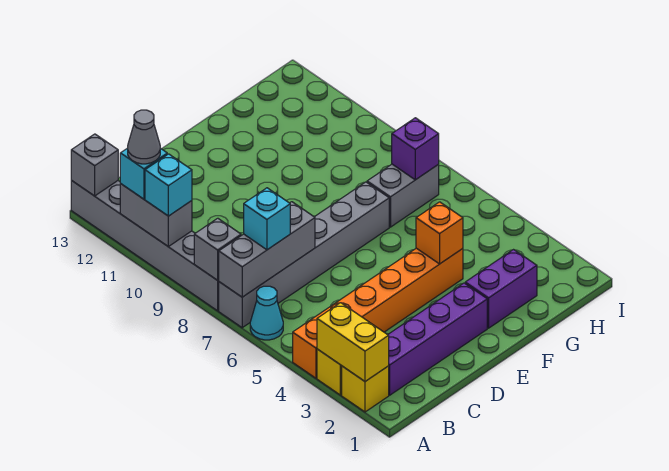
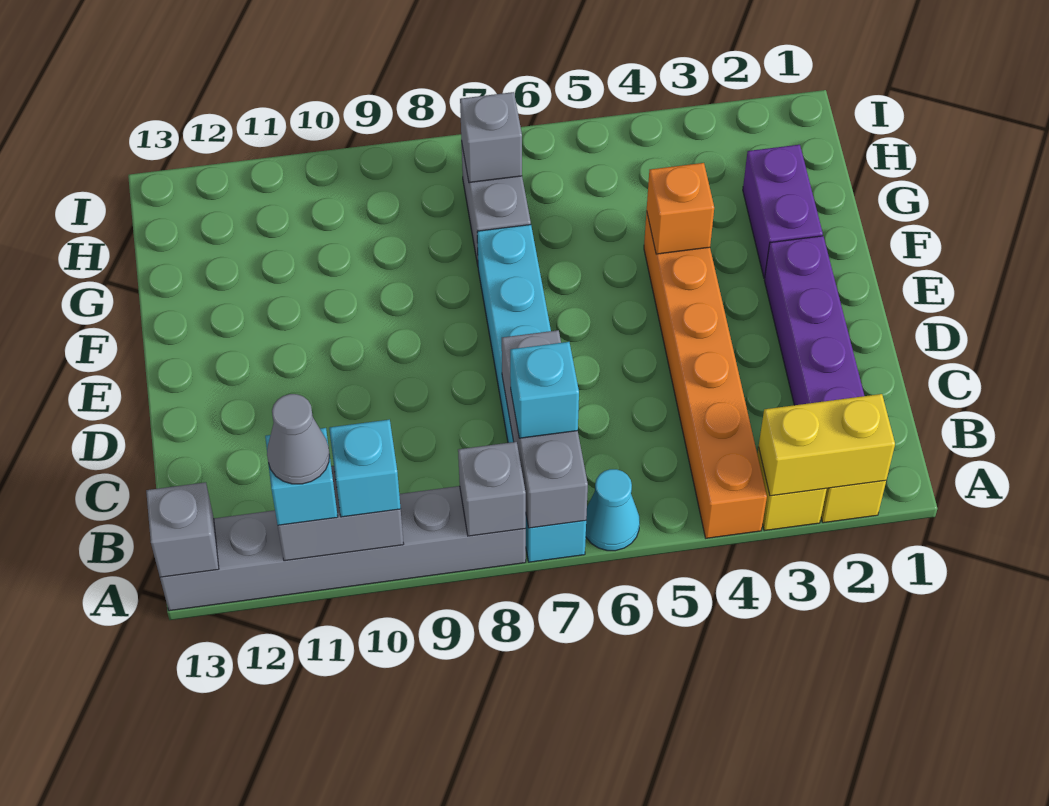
grey 1x6 brick [219,182,389,328] -> cyan 1x6 brick [477,225,586,562]
purple 1x1 brick [392,118,439,180] -> grey 1x1 brick [460,92,522,183]

